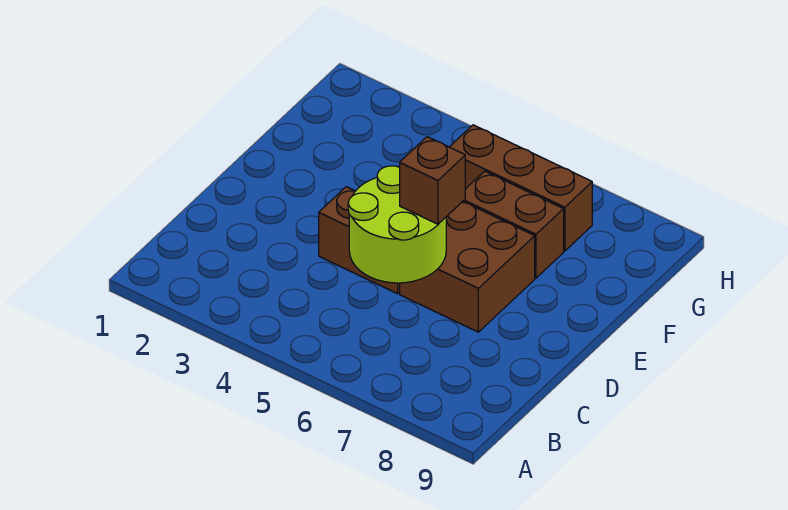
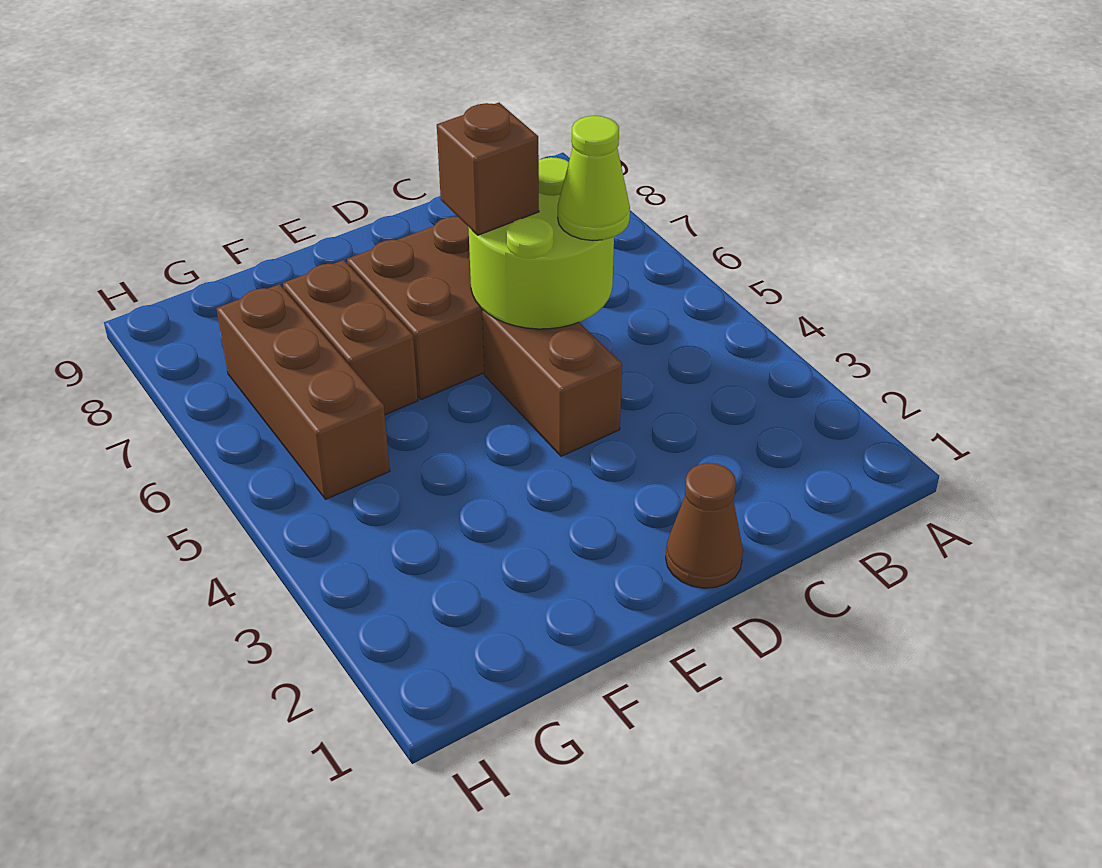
none -> lime 1x1 cone [558,116,630,241]
none -> brown 1x1 cone [666,463,743,588]

